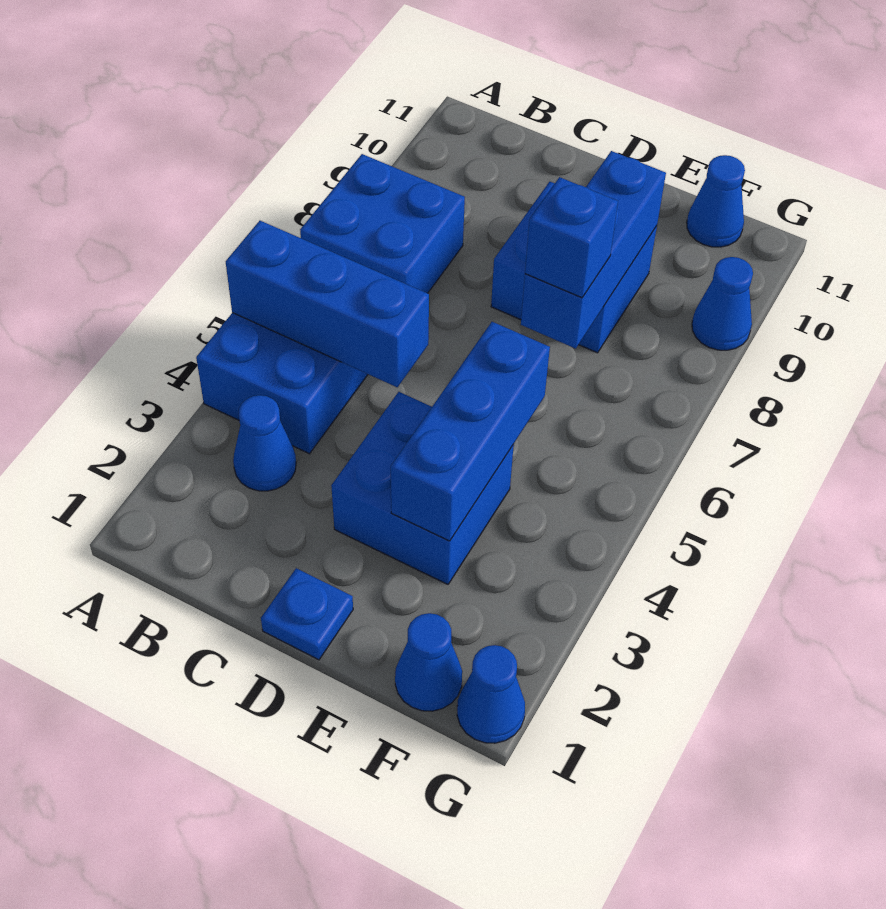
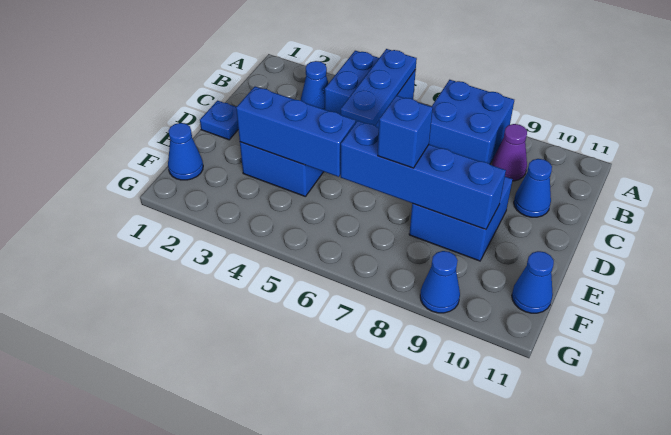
blue 1x3 brick [226,221,429,387] -> blue 1x3 plate [341,49,417,126]
none -> purple 1x1 cone [492,124,527,181]
blue 1x3 brick [521,151,666,349] -> blue 1x4 brick [341,121,506,230]
blue 1x1 cone [457,645,525,743] -> blue 1x1 cone moved to [514,159,552,217]

